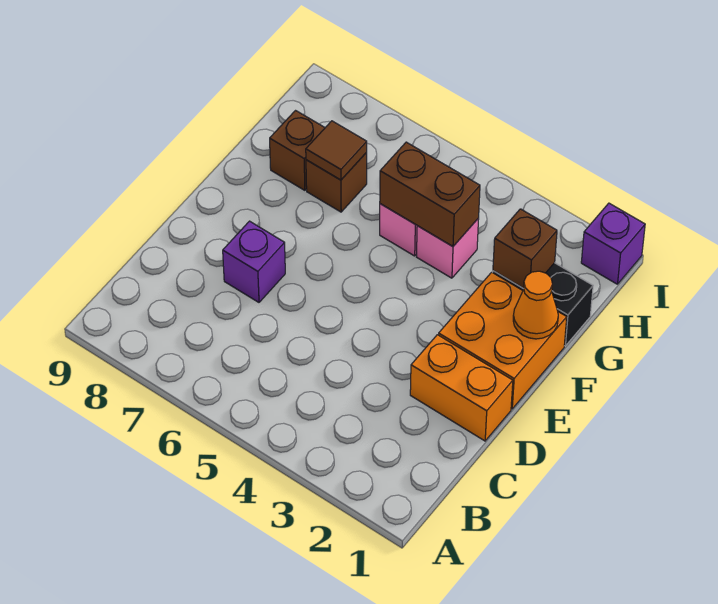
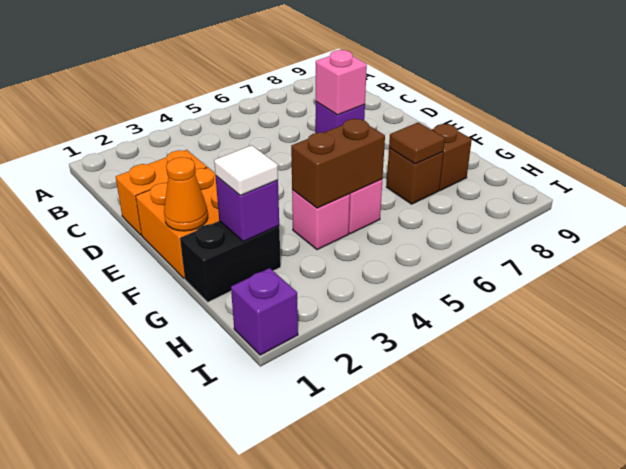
none -> pink 1x1 brick [316,50,367,115]
brown 1x1 brick [493,209,557,288] -> purple 1x1 brick [216,176,279,241]
none -> white 1x1 tile [214,145,278,195]

